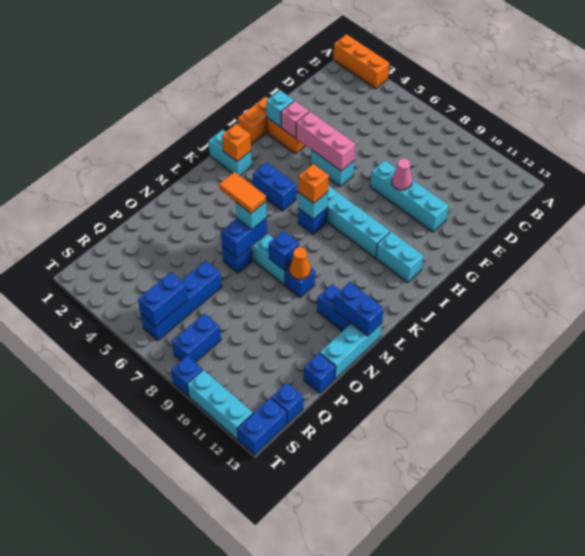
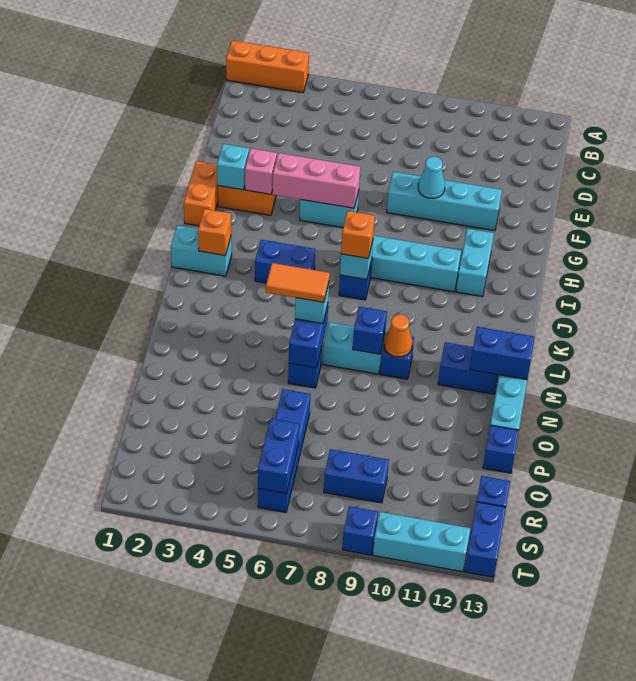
pink 1x1 cone [392,158,412,190] -> cyan 1x1 cone [418,157,445,199]
cyan 1x2 brick [376,232,424,282] -> cyan 1x2 brick turned to [456,228,494,297]
blue 1x2 brick [172,314,221,362] -> blue 1x2 brick turned to [324,449,389,503]

